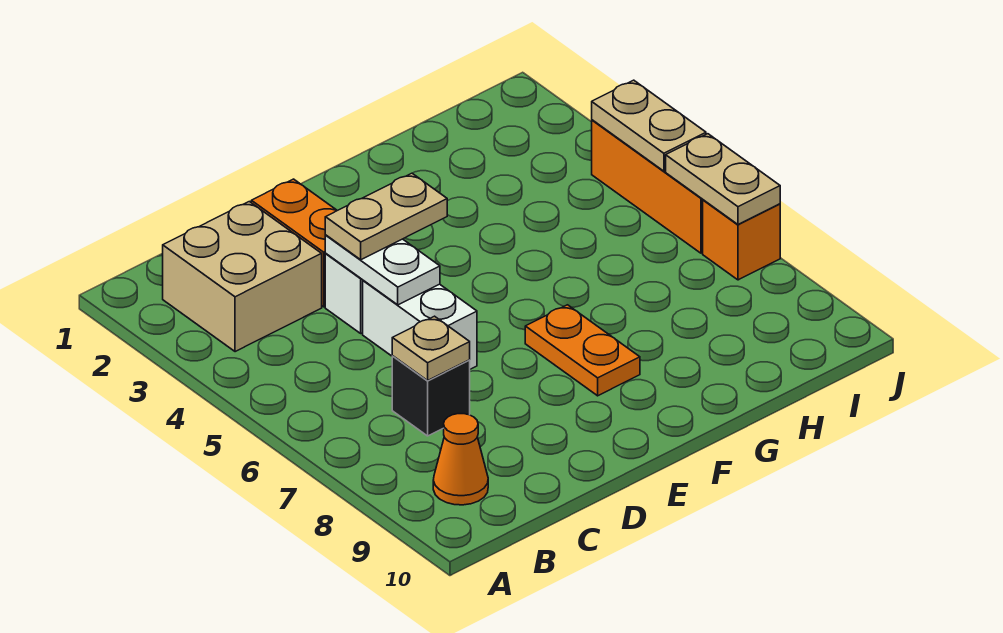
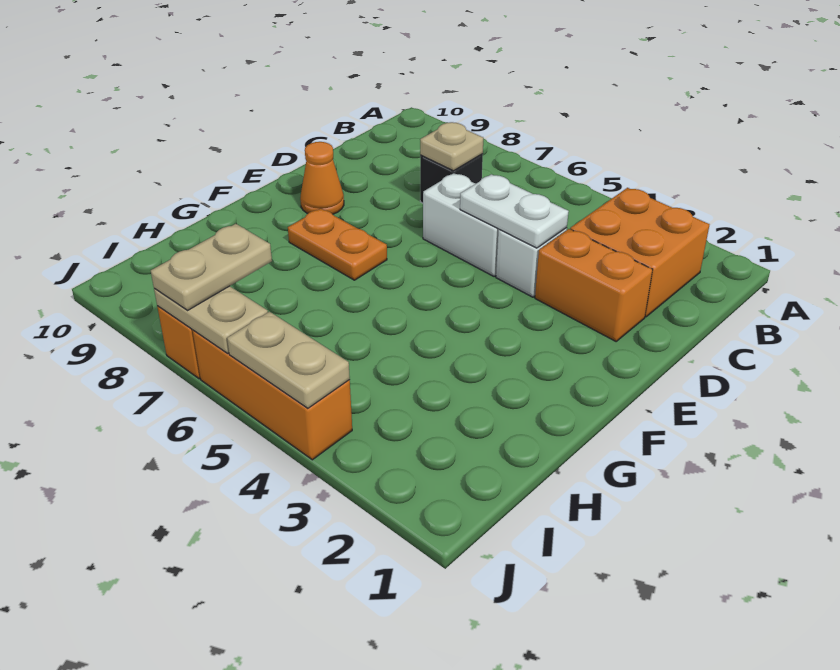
tan 2x2 brick [163,202,322,352] -> orange 2x2 brick [570,188,709,317]
orange 1x1 cone [433,414,488,505] -> orange 1x1 cone moved to [300,142,344,214]
tan 1x2 plate [325,173,447,260] -> tan 1x2 plate moved to [151,224,272,311]

